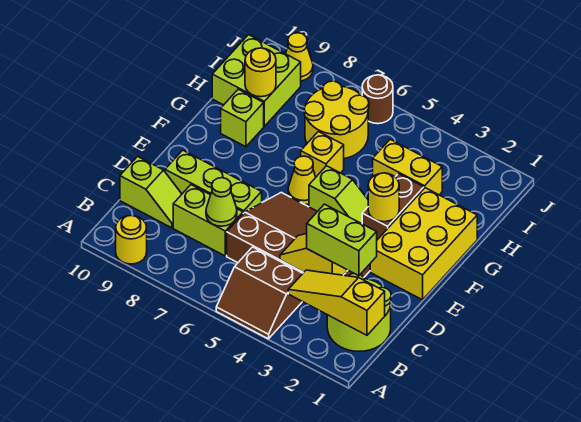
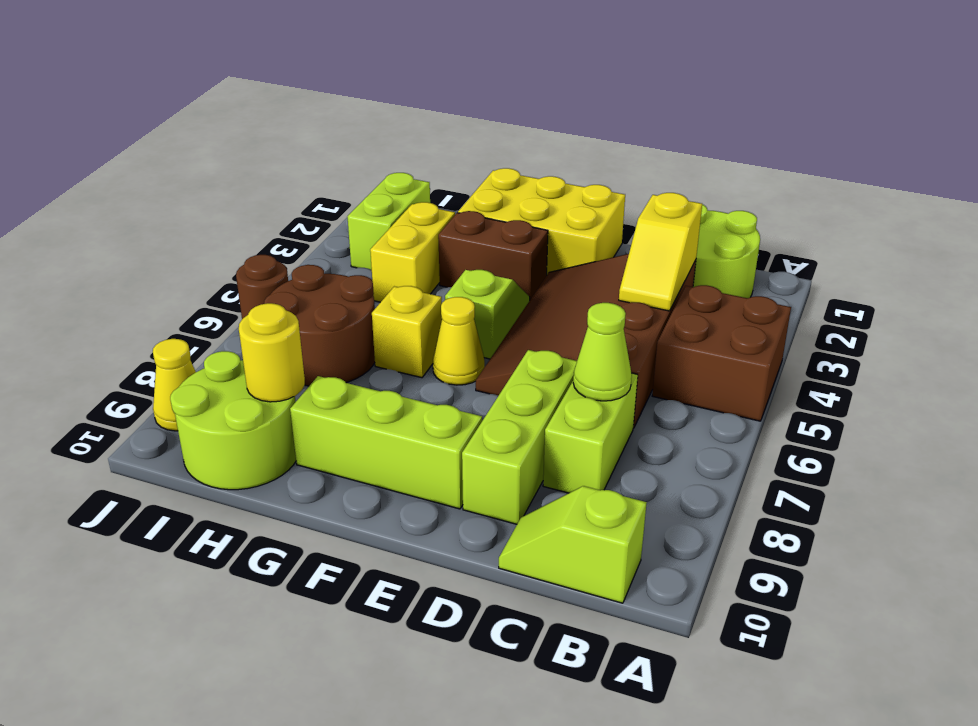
brown 2x2 slope [216,247,303,339] -> brown 2x2 brick [652,285,791,421]
yellow 1x1 round brick [116,216,147,264] -> none
yellow 1x3 slope [288,270,385,335] -> none
lime 1x2 brick [307,204,377,276] -> lime 1x2 brick moved to [347,173,430,270]
lime 1x2 slope [120,156,182,228] -> lime 1x2 slope turned to [499,486,647,603]
yellow 1x1 round brick [368,173,399,222] -> none
lime 1x1 brick [221,89,264,147] -> lime 1x3 brick [290,376,482,509]
yellow 2x2 round brick [304,81,369,159] -> brown 2x2 round brick [264,265,375,386]
lime 2x2 brick [212,35,301,126] -> lime 2x2 round brick [170,351,296,490]

